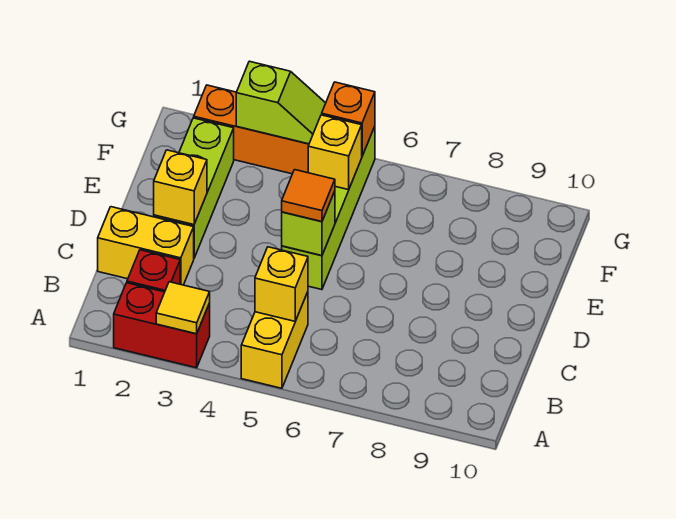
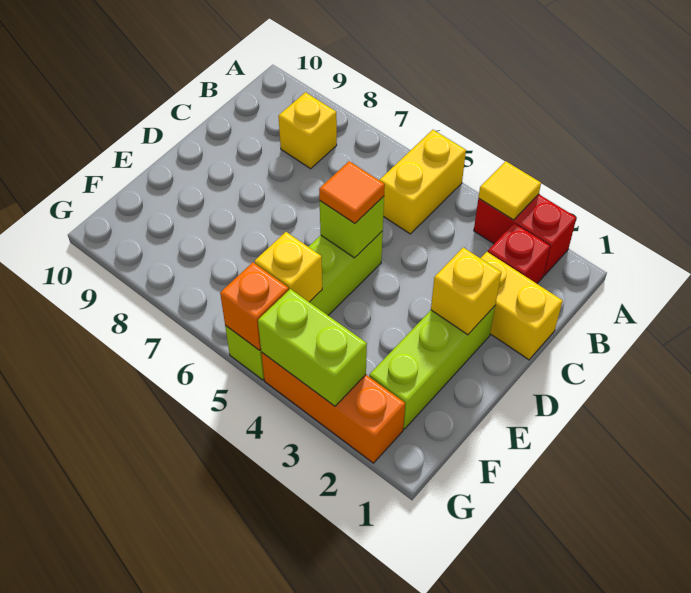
yellow 1x1 brick [255,247,308,321] -> yellow 1x1 brick moved to [278,92,337,169]
lime 1x2 slope [236,61,326,144] -> lime 1x2 brick [258,289,367,406]

